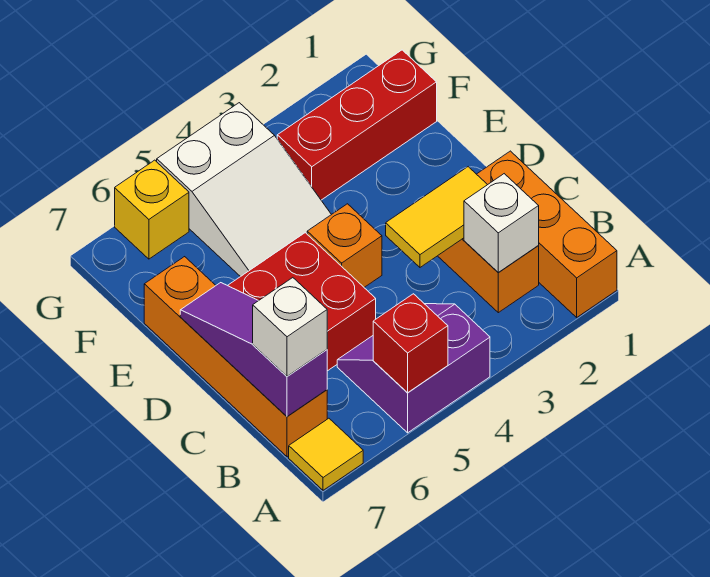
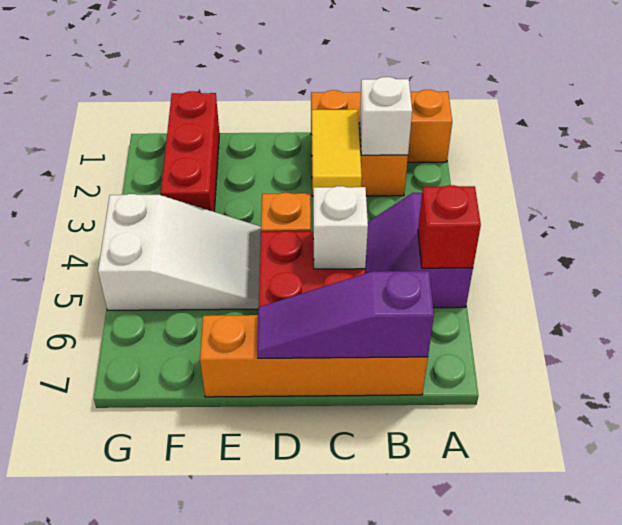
yellow 1x1 tile [289,418,363,490] -> none
white 1x1 brick [253,278,327,376] -> white 1x1 brick moved to [313,186,368,269]
yellow 1x1 brick [115,160,189,259] -> none

